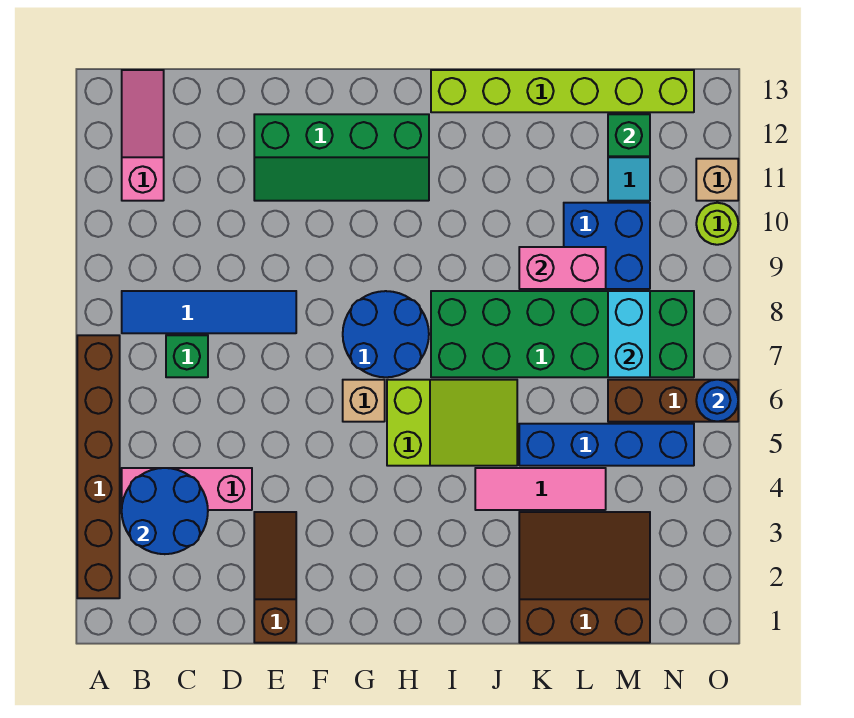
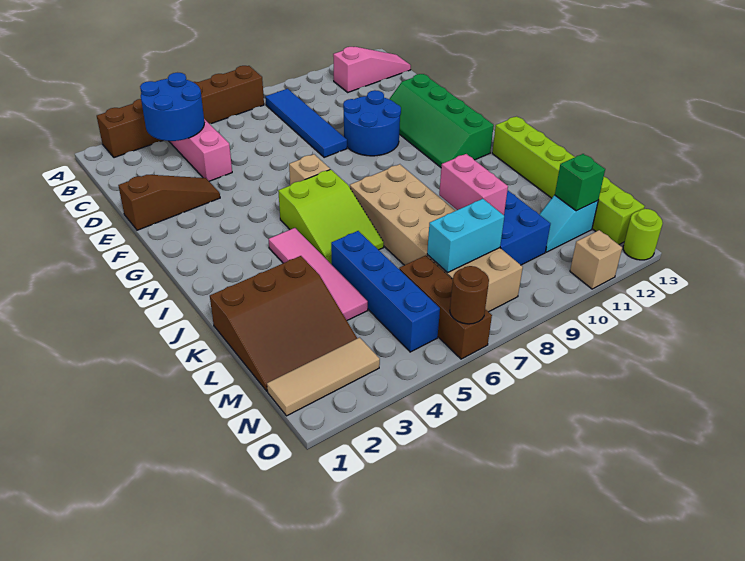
green 1x1 brick [166,335,208,377] -> none
blue 2x2 round brick [343,291,429,377] -> blue 2x2 round brick moved to [343,90,401,156]
green 2x6 brick [431,291,694,377] -> tan 2x6 brick [350,164,523,312]
pink 1x3 tile [475,468,606,510] -> pink 1x4 tile [269,228,368,320]
brown 3x3 slope [519,512,650,643] -> brown 3x3 slope turned to [210,256,357,391]
none -> tan 1x3 tile [267,338,380,416]
blue 1x1 round brick [696,380,738,422] -> brown 1x1 round brick [450,266,489,324]
lime 1x1 round brick [696,203,738,245] -> lime 1x1 round brick moved to [623,209,663,260]

